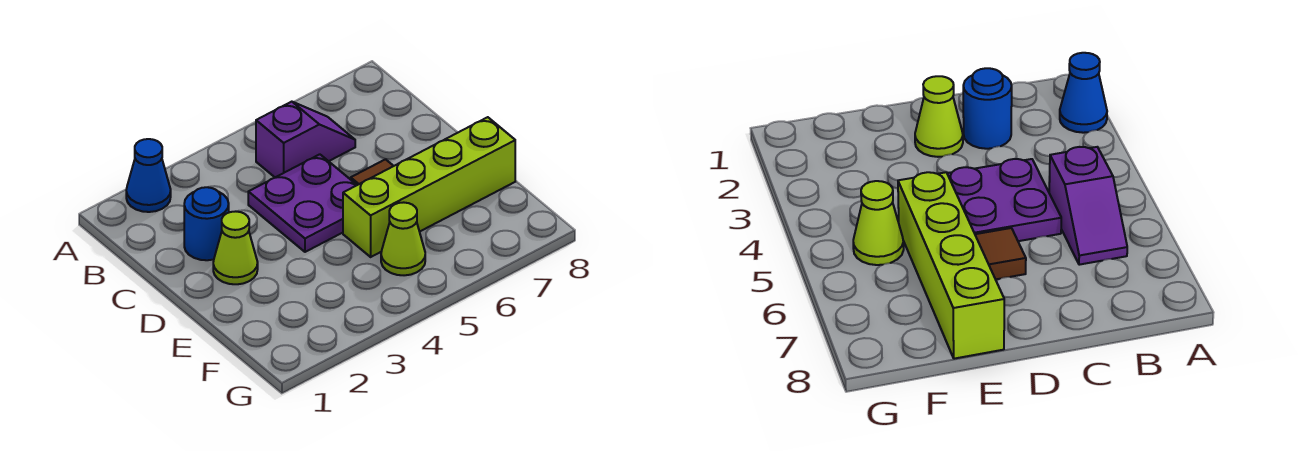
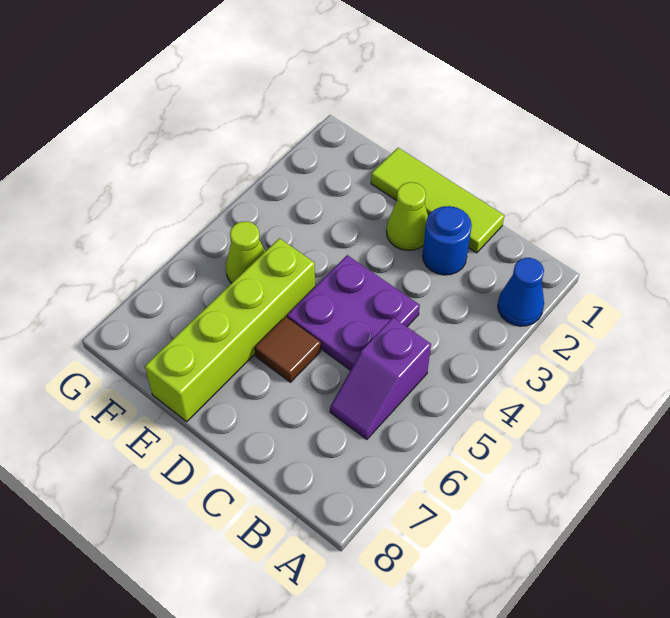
none -> lime 1x3 tile [371,148,504,253]

